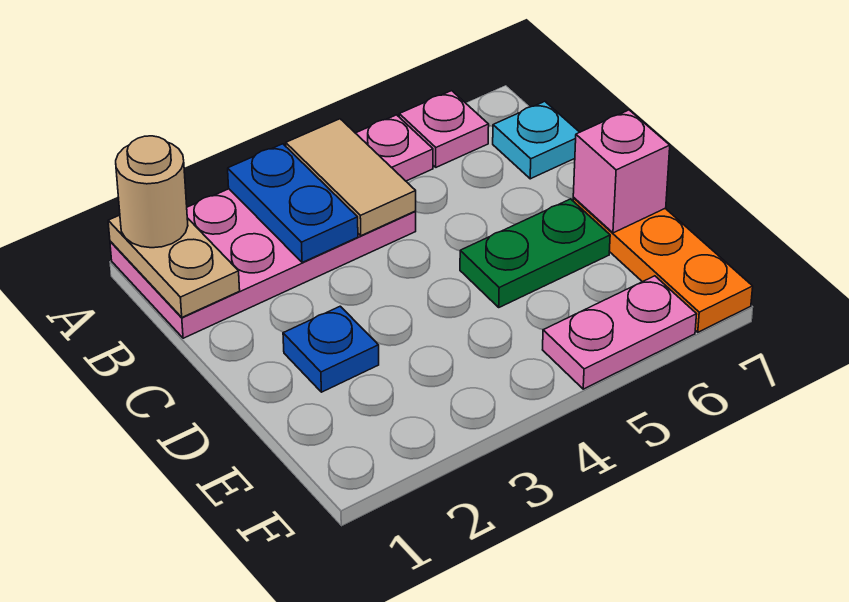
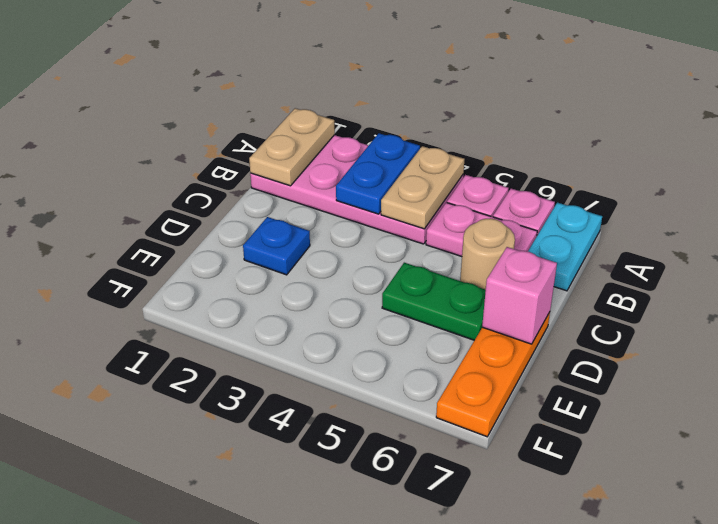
tan 1x1 round brick [116,136,188,248] -> tan 1x1 round brick moved to [460,218,515,290]
tan 1x2 tile [286,119,416,236] -> tan 1x2 plate [381,146,464,229]
cyan 1x1 plate [493,101,579,179] -> cyan 1x2 plate [528,203,602,291]
pink 1x2 plate [543,276,697,389] -> pink 1x2 plate moved to [426,203,537,257]

